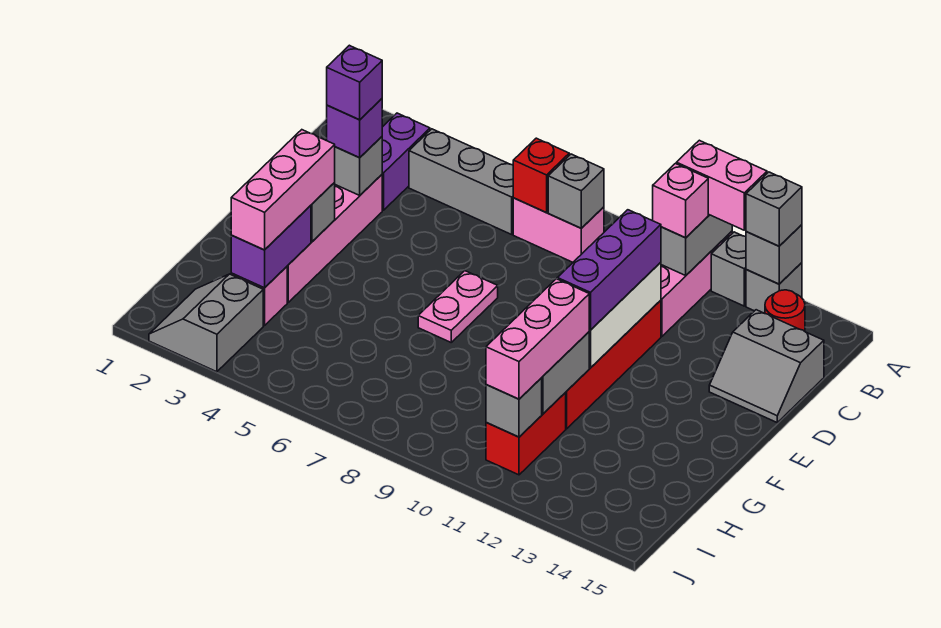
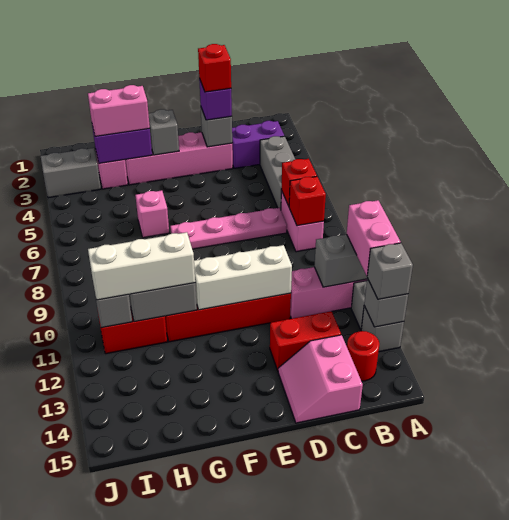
grey 1x1 brick [548,154,604,228] -> red 1x1 brick [289,176,326,226]
pink 1x1 brick [653,164,708,238] -> pink 1x1 brick moved to [135,190,169,238]
none -> red 1x2 brick [270,311,341,370]
grey 2x2 slope [709,310,824,422] -> pink 2x2 slope [278,335,363,423]
purple 1x1 brick [327,45,382,120] -> red 1x1 brick [198,44,231,92]
purple 1x3 brick [557,210,661,330] -> none
pink 1x2 plate [418,271,498,342] -> pink 1x4 plate [170,208,287,249]
pink 1x3 brick [231,130,335,250] -> pink 1x2 brick [88,85,150,136]
pink 1x3 brick [486,279,589,399] -> white 1x3 brick [88,232,195,300]

